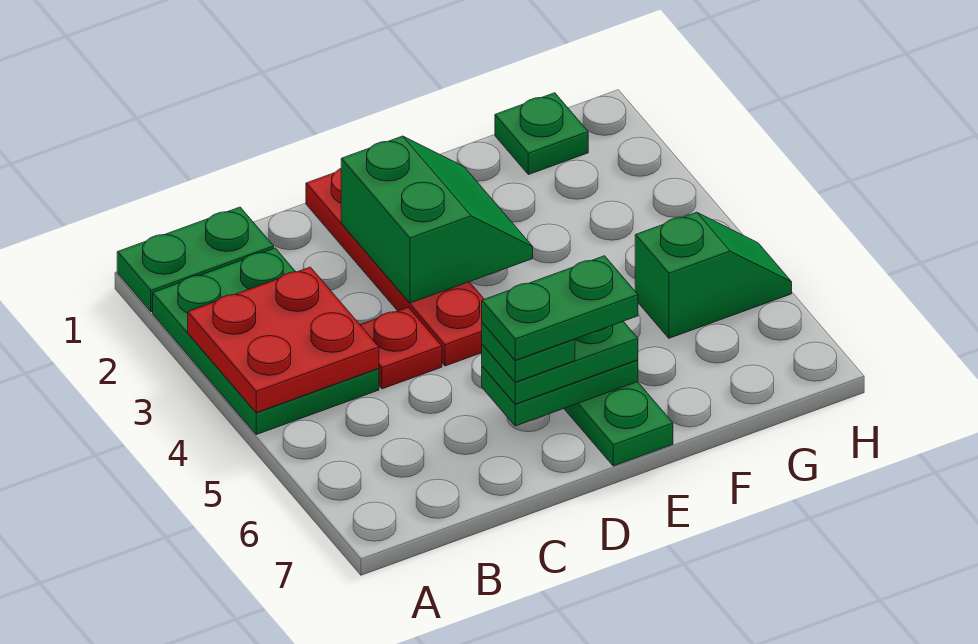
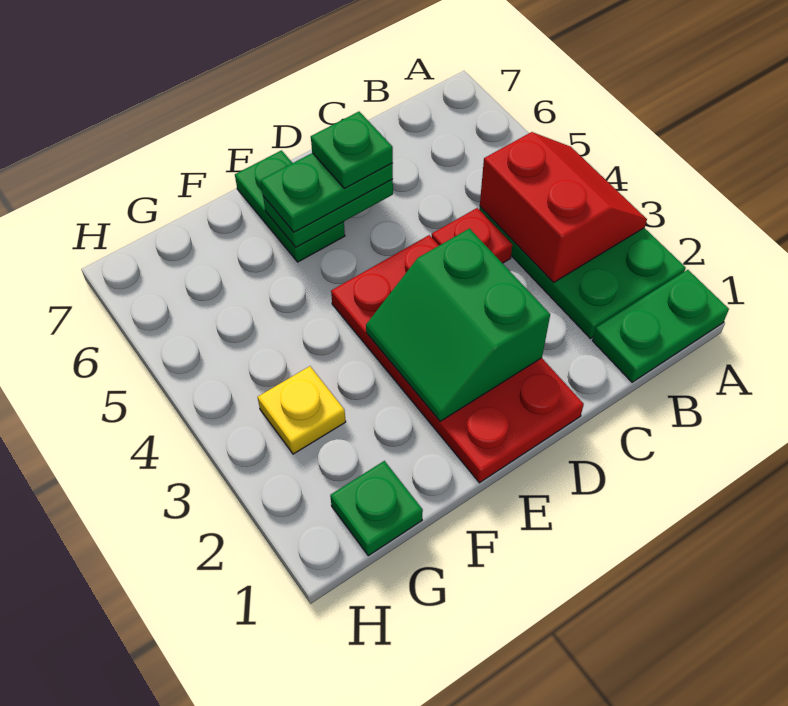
red 2x2 plate [188,267,379,413] -> red 2x2 slope [480,132,647,282]
red 1x4 plate [306,169,484,366] -> red 2x4 plate [331,235,584,483]
green 1x2 plate [482,256,638,360] -> none
none -> yellow 1x1 plate [258,366,346,454]
green 1x2 slope [635,212,792,338] -> none

